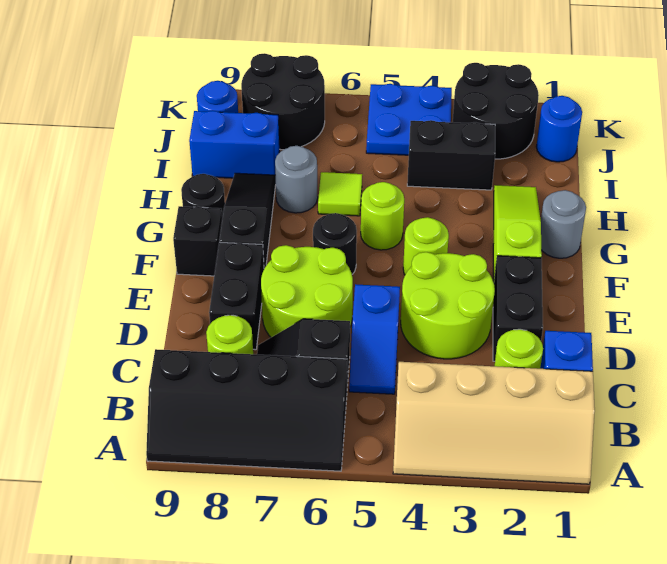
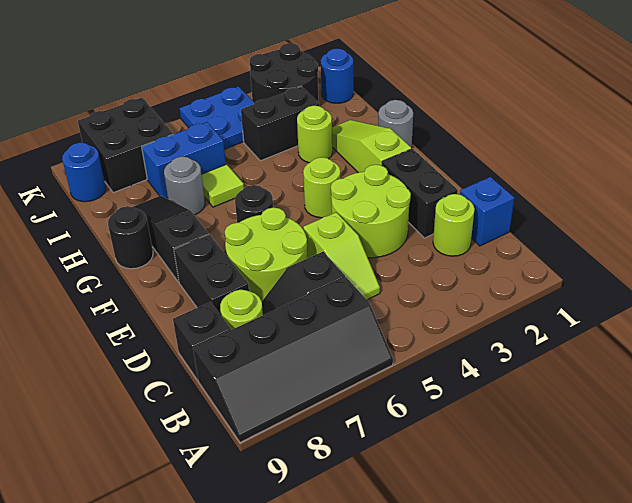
tan 2x4 slope [393,362,595,484] -> none
blue 1x2 slope [349,284,400,394] -> lime 1x2 slope [303,212,380,300]
black 1x1 brick [173,206,222,276] -> black 1x1 brick moved to [173,302,231,380]
lime 1x1 round brick [361,182,404,250] -> lime 1x1 round brick moved to [297,106,332,163]
blue 1x2 brick [189,111,280,178] -> blue 1x2 brick moved to [142,122,226,198]
black 2x2 round brick [241,53,325,150] -> black 2x2 brick [78,97,173,193]

